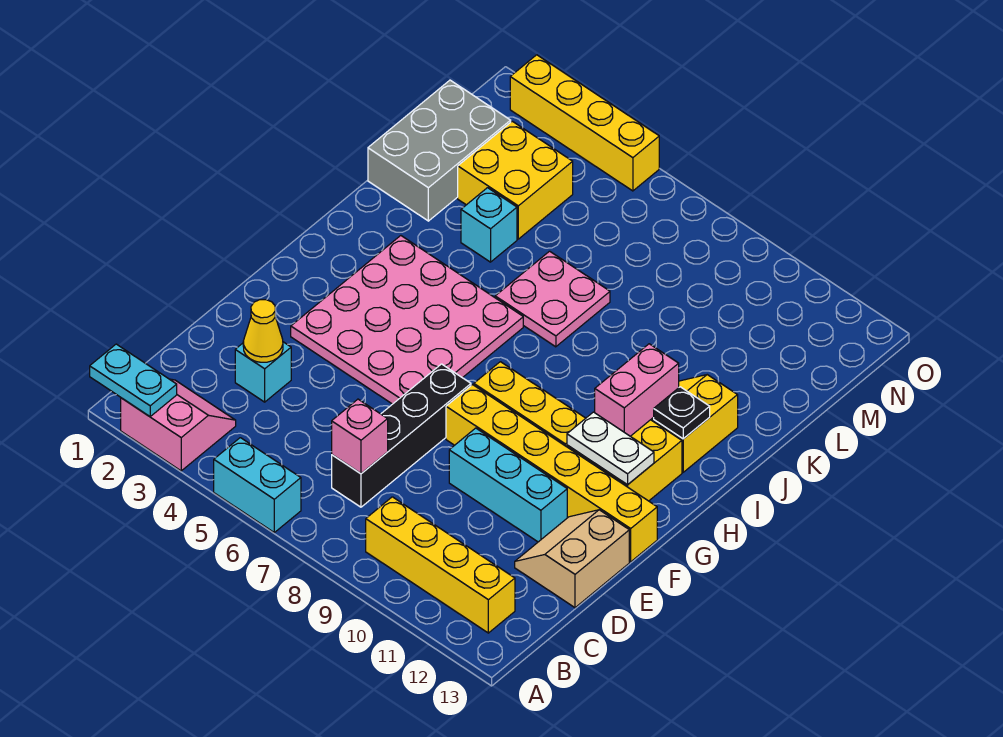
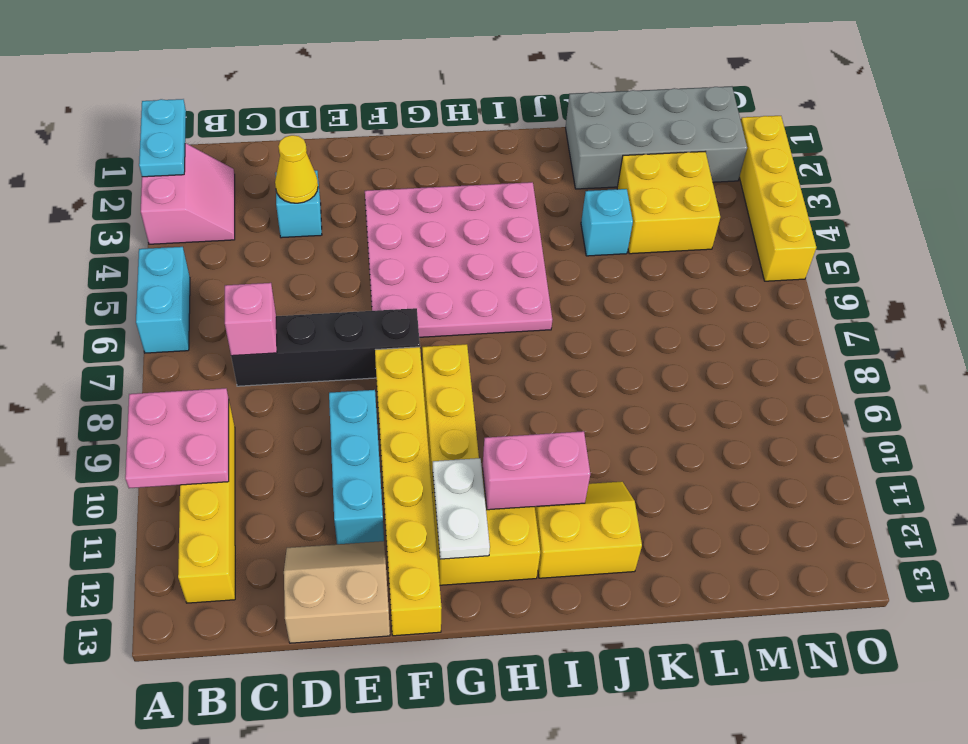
black 1x1 plate [654,387,710,439] -> none
pink 2x2 plate [495,251,610,347] -> pink 2x2 plate moved to [125,388,229,488]
grey 2x3 brick [368,80,511,221] -> grey 2x4 brick [565,87,747,189]

